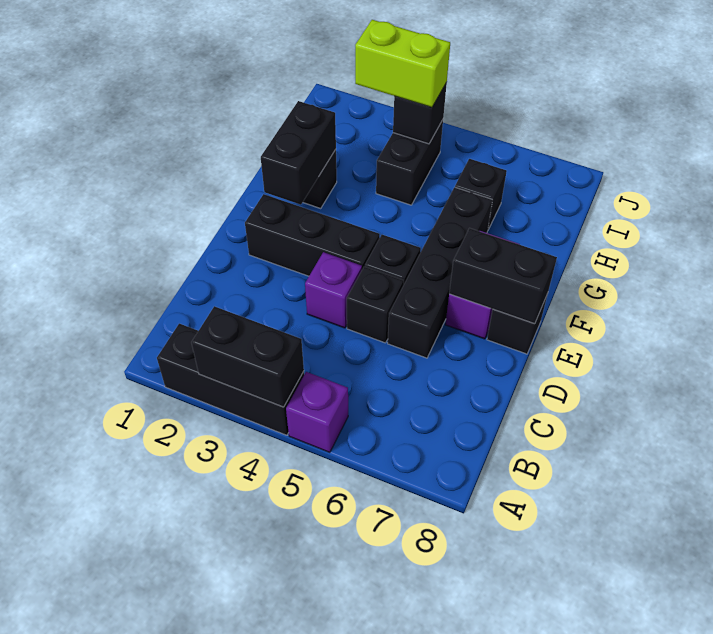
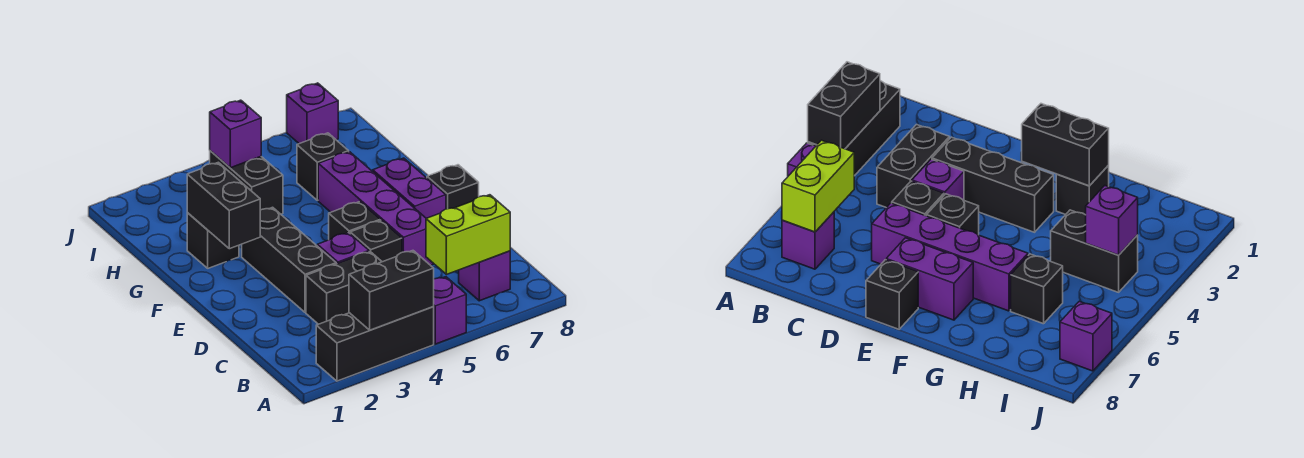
none -> purple 1x1 brick [459,251,510,301]
black 1x4 brick [388,187,492,358] -> purple 1x4 brick [318,152,434,265]
black 1x3 brick [245,194,380,276] -> black 1x3 brick turned to [242,207,336,313]
black 1x2 brick [449,228,557,324] -> black 1x2 brick moved to [306,252,382,324]
lime 1x2 brick [355,20,450,107] -> lime 1x2 brick moved to [426,195,510,275]
black 1x1 brick [393,83,447,144] -> purple 1x1 brick [210,100,261,168]
none -> purple 1x1 brick [287,83,338,144]

